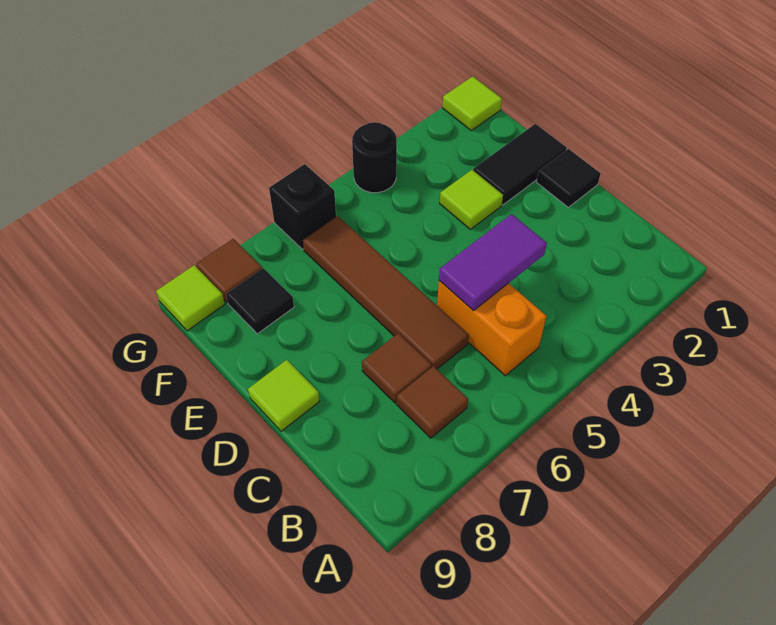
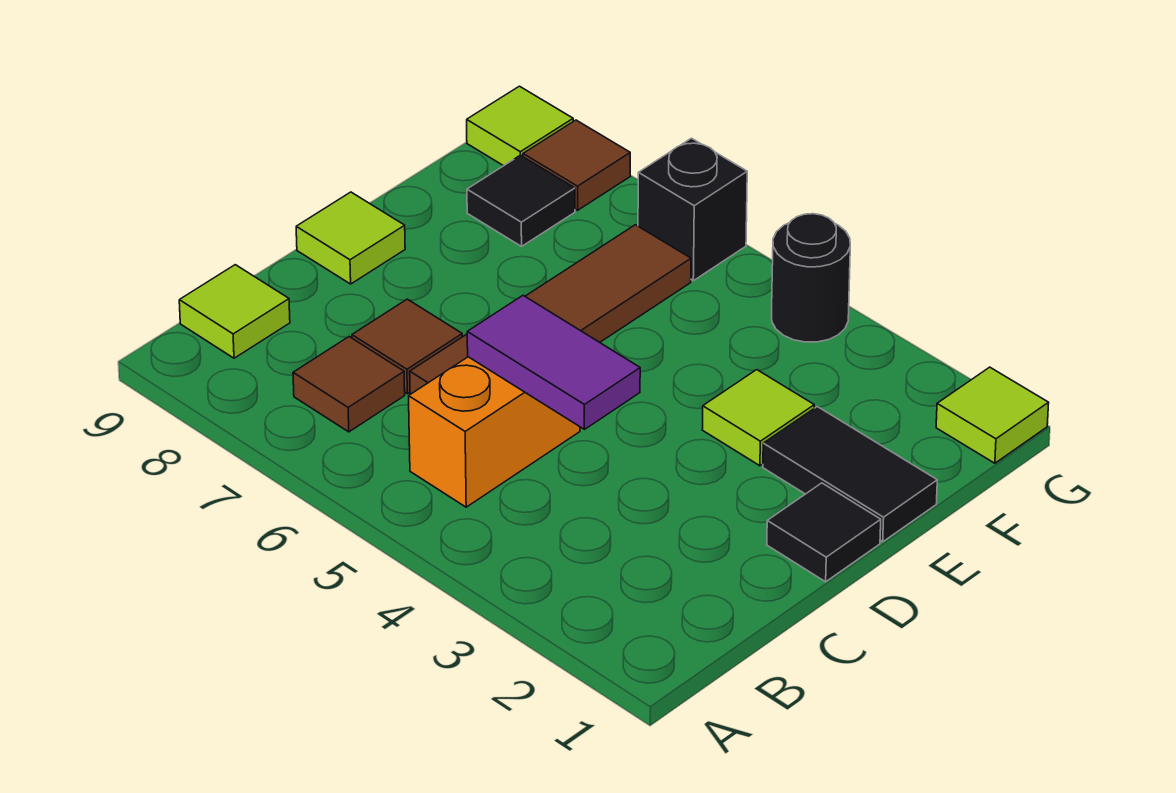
none -> lime 1x1 tile [179,265,290,358]

